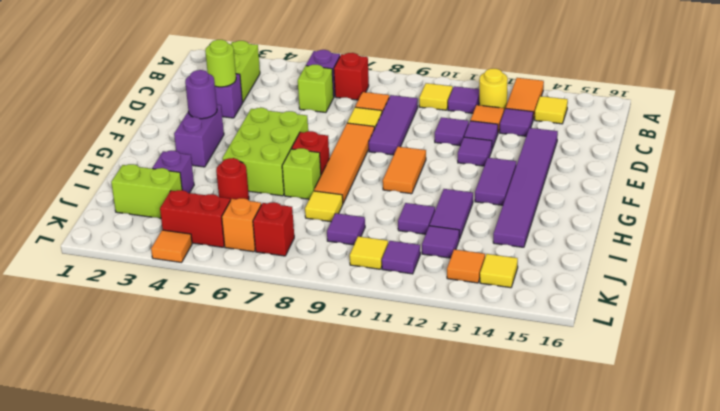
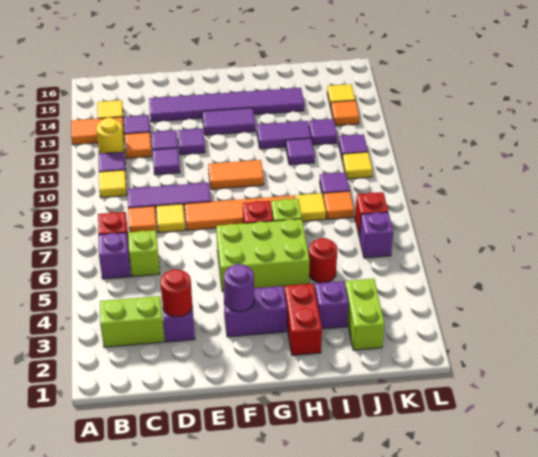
lime 1x1 round brick [205,40,236,87] -> red 1x1 round brick [160,269,192,317]
red 1x2 brick [160,190,230,247] -> red 1x2 brick moved to [285,284,322,355]
orange 1x1 brick [222,198,261,252] -> purple 1x1 brick [359,212,393,258]
orange 1x1 tile [151,230,192,263] -> orange 1x1 tile moved to [323,191,354,219]

